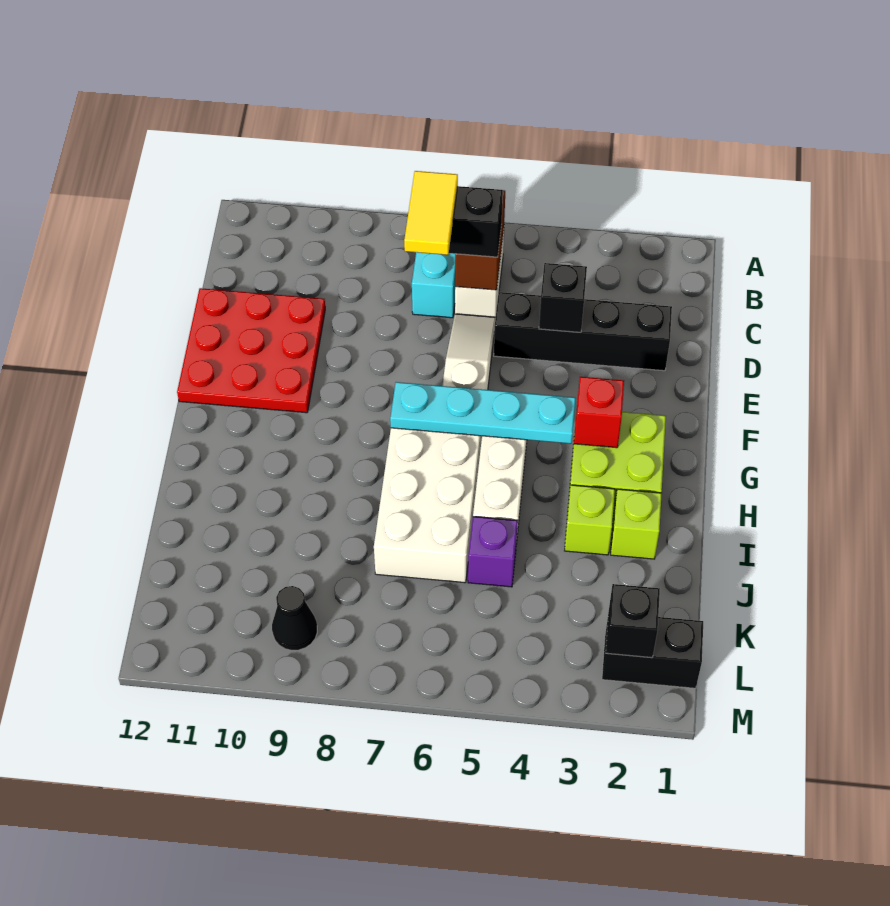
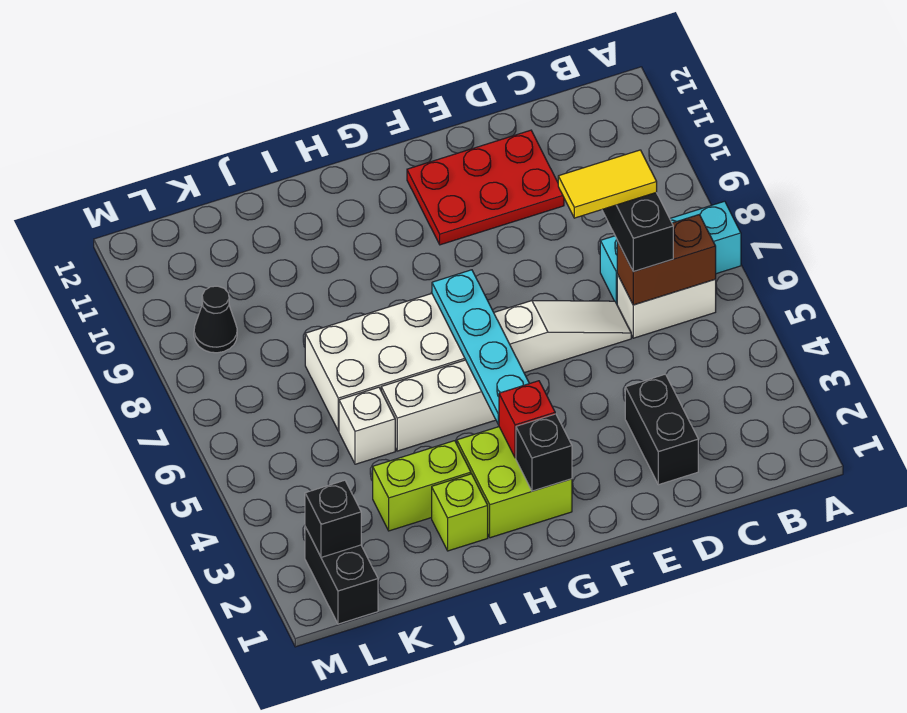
black 1x4 brick [494,292,672,371] -> black 1x2 brick [625,374,698,485]
black 1x1 brick [539,263,587,332] -> black 1x1 brick moved to [516,414,572,491]
red 3x3 plate [177,288,325,413] -> red 2x3 plate [407,130,564,245]
lime 1x1 brick [565,485,615,555] -> lime 1x2 brick [373,441,471,531]
purple 1x1 brick [468,517,518,587] -> white 1x1 brick [339,387,395,464]

